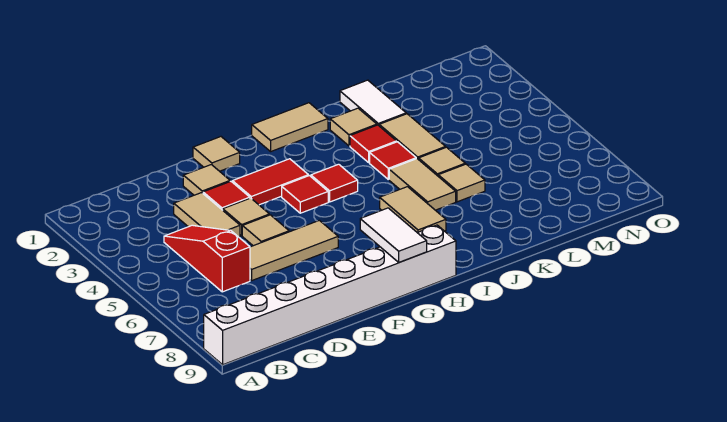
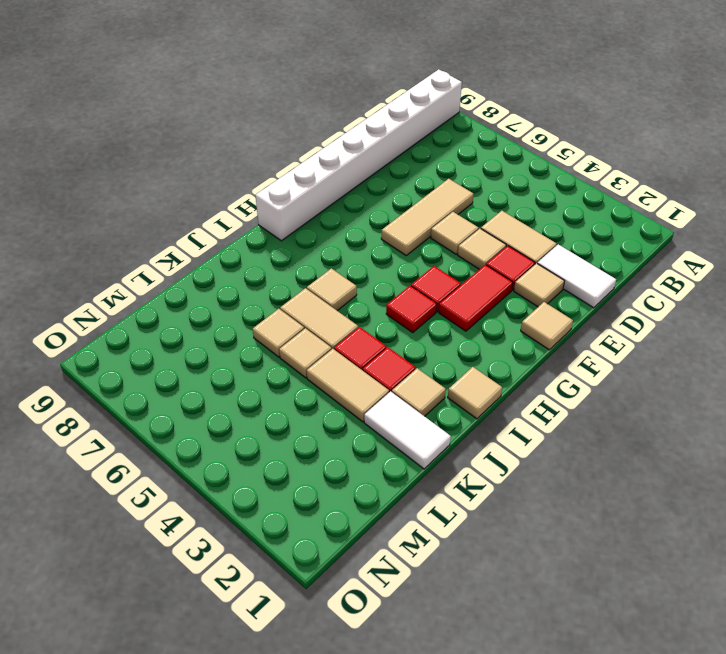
red 1x3 slope [164,225,250,292] -> none
white 1x2 tile [360,208,427,262] -> white 1x2 tile moved to [537,244,616,308]
tan 1x2 tile [252,103,328,151] -> tan 1x1 tile [448,367,502,419]
tan 1x2 tile [380,187,446,233] -> tan 1x1 tile [307,268,357,311]

